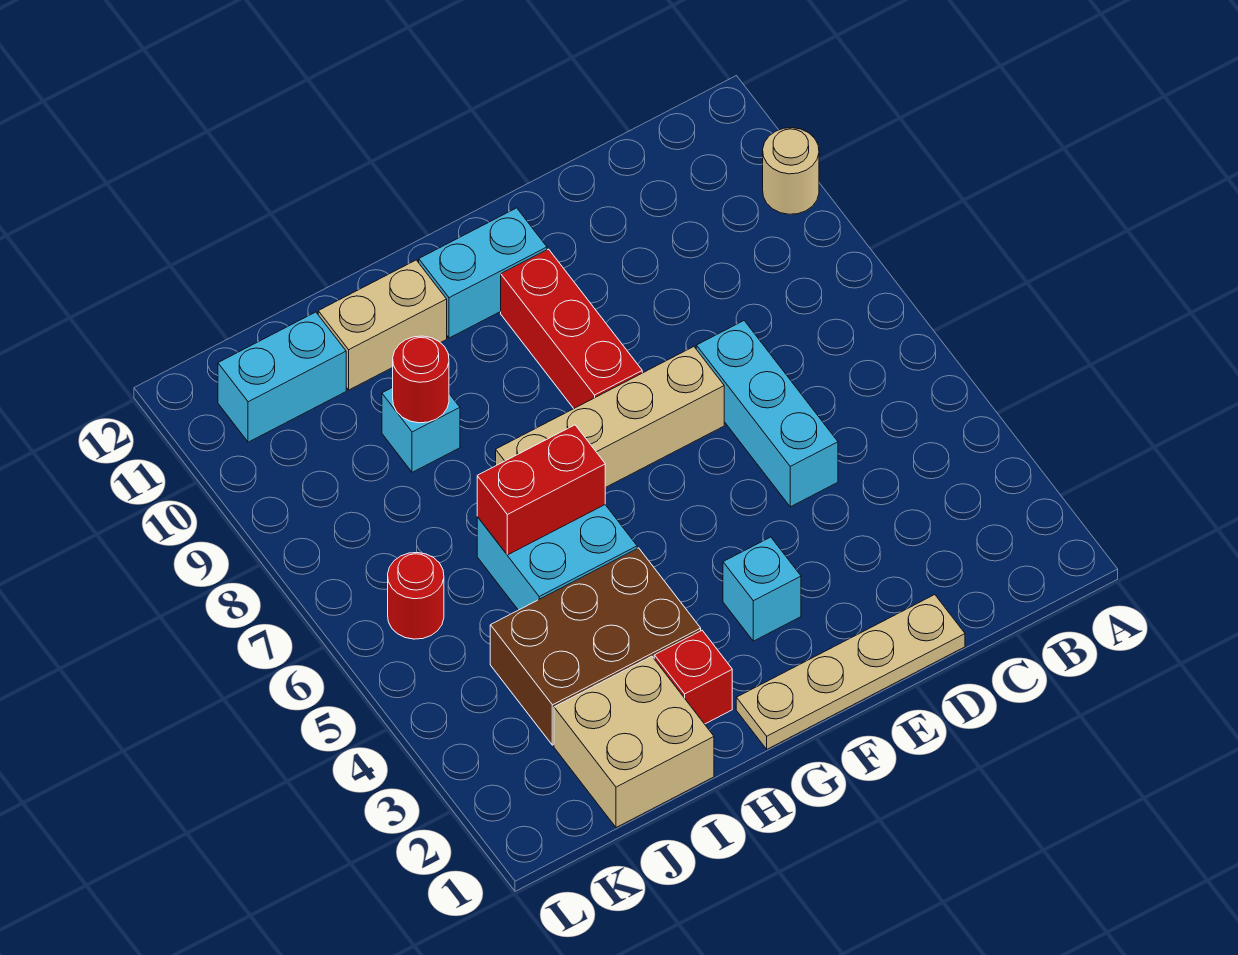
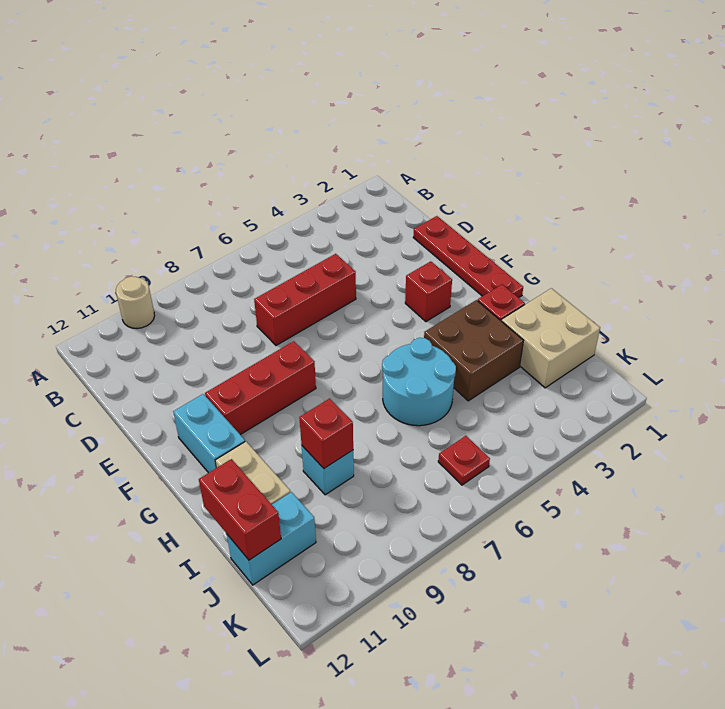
tan 1x4 plate [736,595,965,749] -> red 1x4 plate [413,216,523,298]
cyan 1x3 brick [696,321,838,507] -> red 1x3 brick [254,254,356,345]
tan 1x4 brick [496,347,724,488] -> none
cyan 1x1 brick [723,537,801,641] -> red 1x1 brick [405,261,452,321]
brown 2x3 brick [490,548,701,745] -> brown 2x2 brick [424,300,523,401]
cyan 2x2 brick [477,505,637,610] -> cyan 2x2 round brick [382,338,456,426]
red 1x2 brick [477,425,605,555] -> red 1x2 brick moved to [199,459,281,560]
red 1x1 round brick [393,336,449,423] -> red 1x1 brick [299,399,353,468]
cyan 1x2 brick [218,312,346,442] -> cyan 1x2 brick turned to [227,492,316,585]
red 1x1 round brick [388,553,444,639] -> red 1x1 plate [438,436,490,485]

